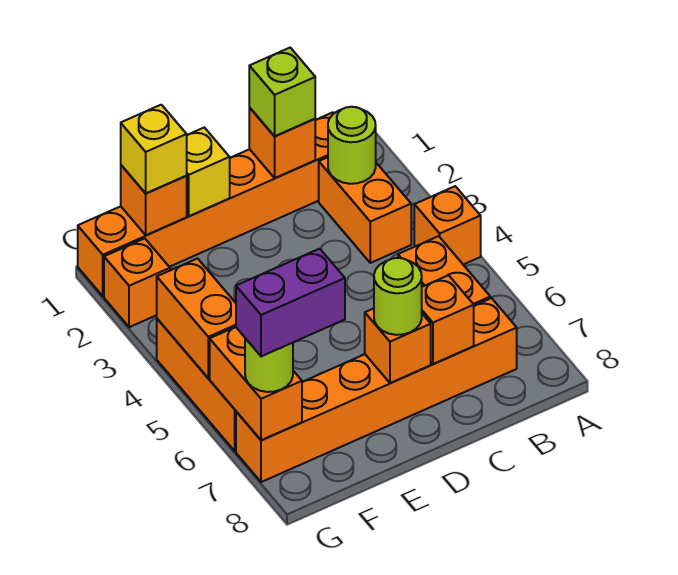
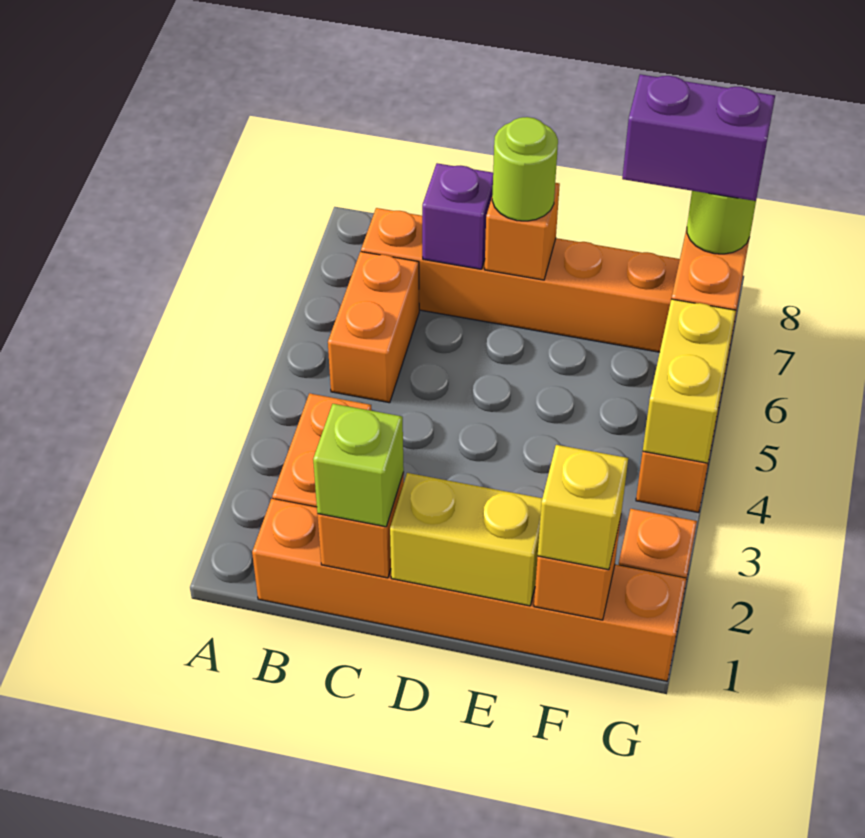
orange 1x1 brick [414,186,481,265] -> none
lime 1x1 round brick [328,107,376,184] -> none
orange 1x1 brick [422,275,474,364] -> purple 1x1 brick [422,163,493,269]
yellow 1x1 brick [186,128,230,216] -> yellow 1x2 brick [390,473,542,606]
orange 1x2 brick [157,259,236,378] -> yellow 1x2 brick [643,299,736,464]

